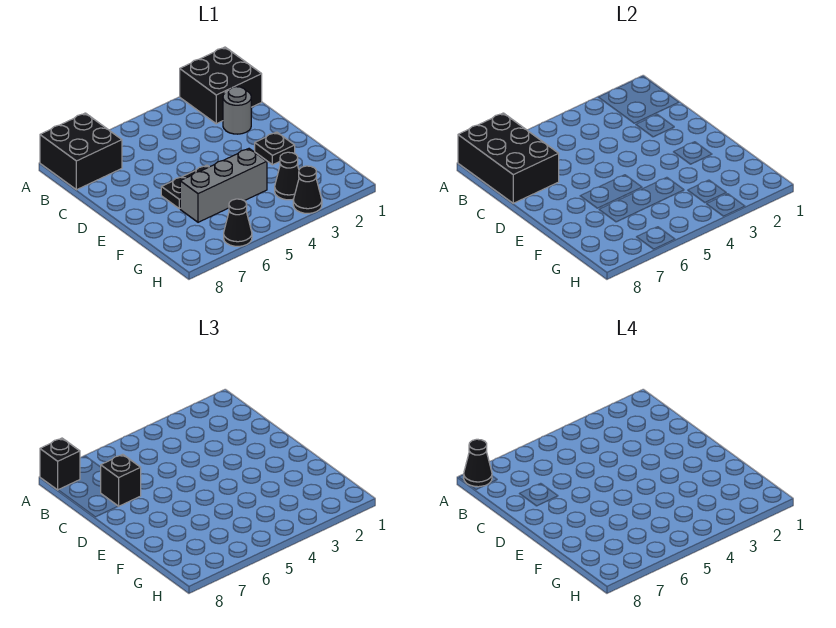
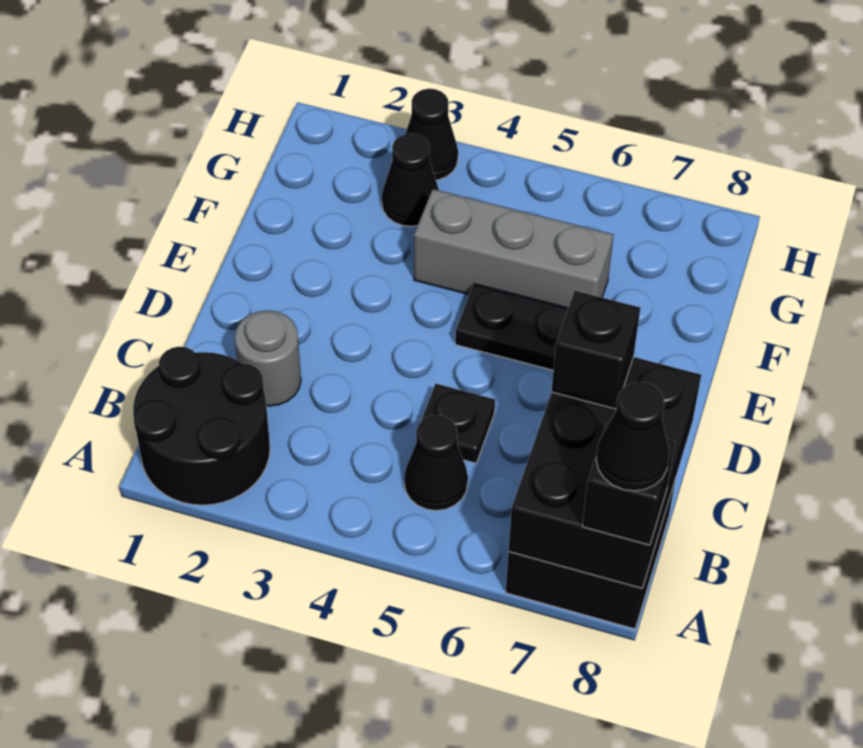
black 2x2 brick [180,47,262,124] -> black 2x2 round brick [133,347,270,505]
black 1x1 plate [255,132,295,165] -> black 1x1 plate moved to [416,384,495,463]
black 1x1 cone [224,199,252,246] -> black 1x1 cone moved to [404,415,468,511]

